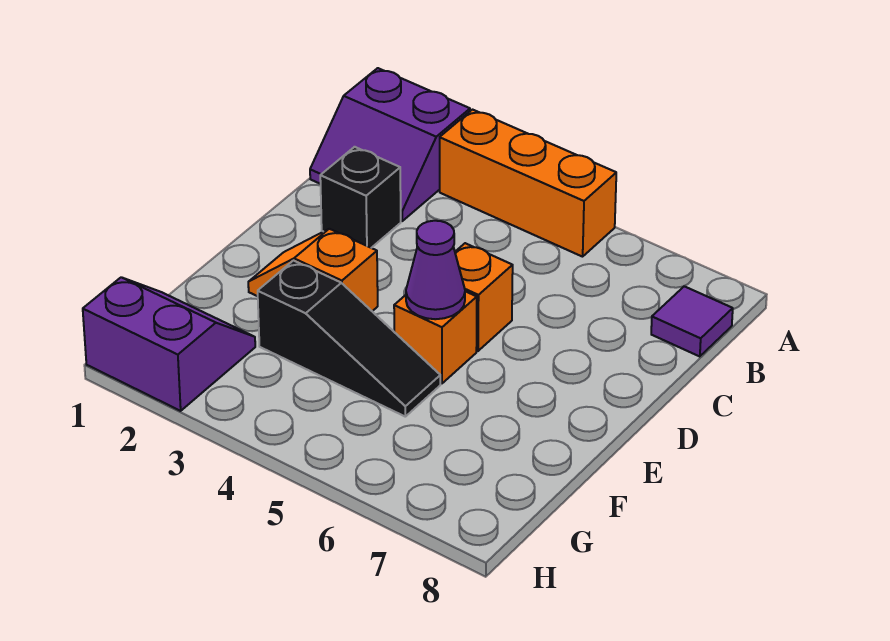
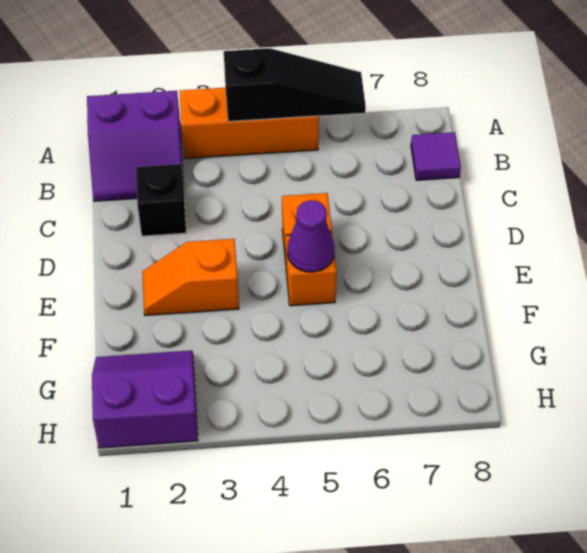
black 1x3 slope [258,261,440,417] -> black 1x3 slope moved to [224,48,366,121]

